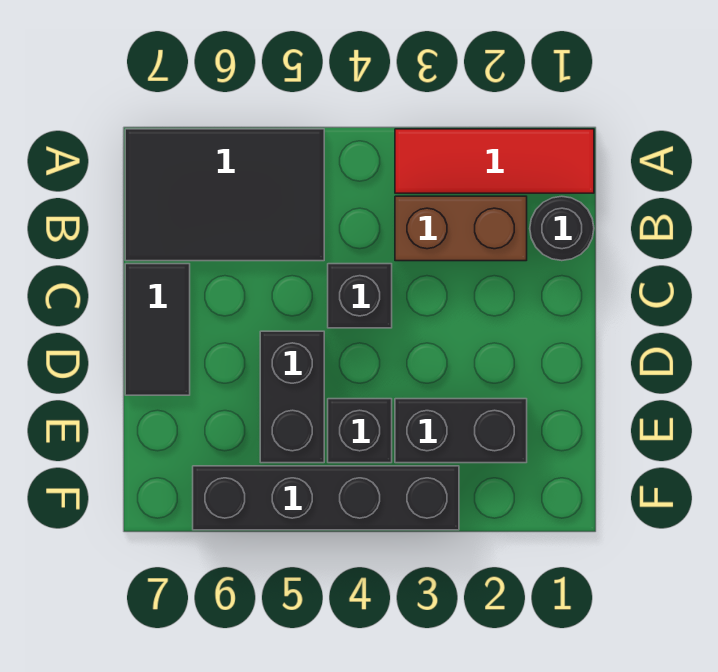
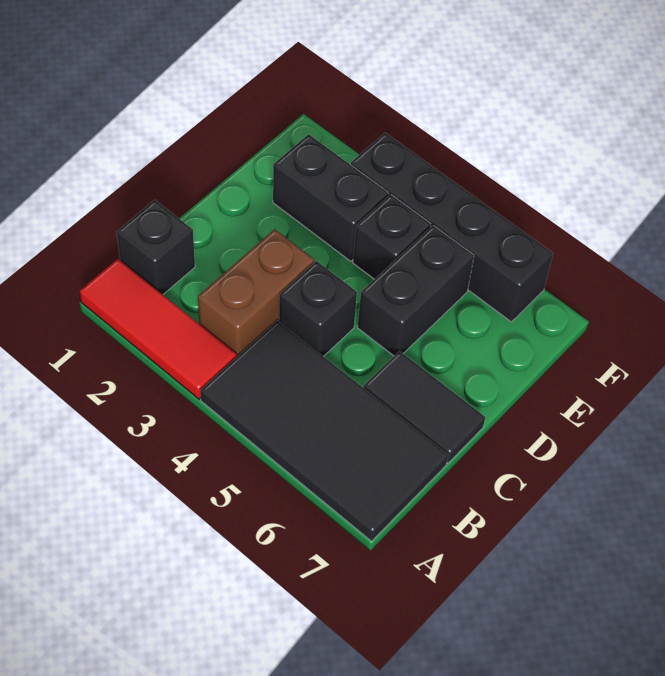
black 2x3 tile [125,129,324,261] -> black 2x4 tile [201,321,448,541]
black 1x1 round brick [530,196,594,261] -> black 1x1 brick [117,200,195,295]
brown 1x2 brick [395,196,527,261] -> brown 1x2 brick turned to [198,229,314,357]
black 1x2 tile [125,264,190,395] -> black 1x2 tile turned to [364,351,485,463]

